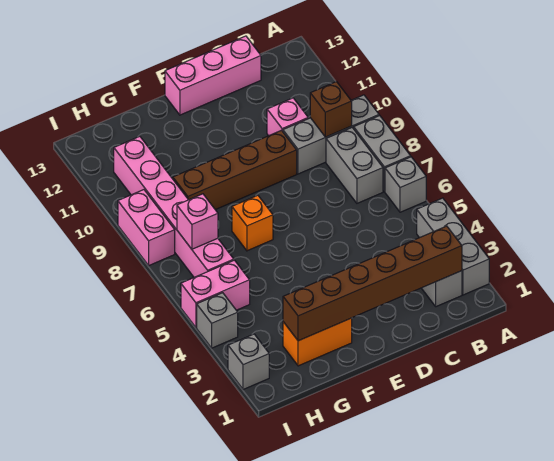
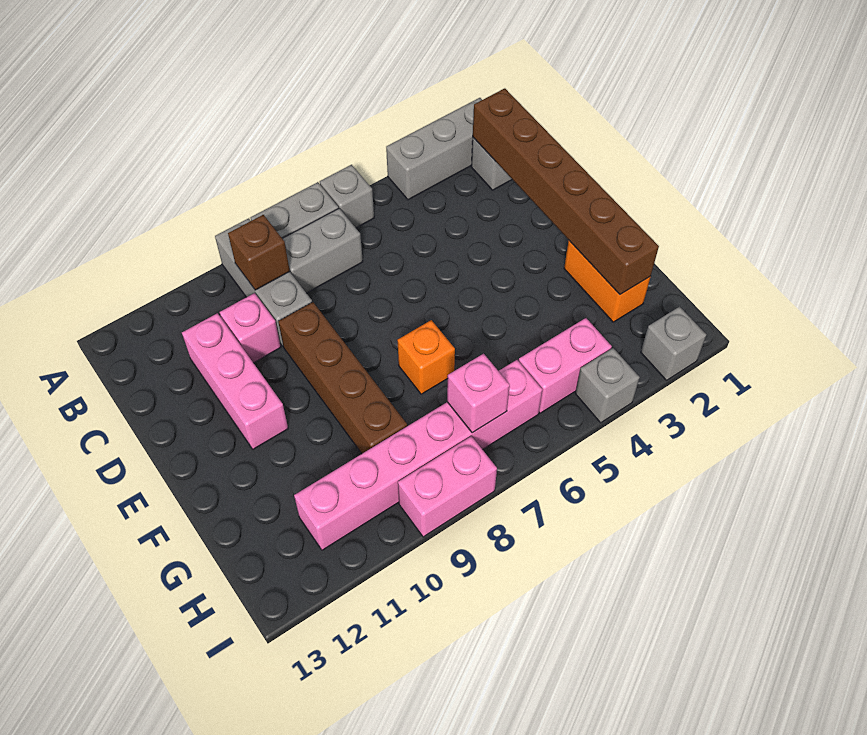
pink 1x3 brick [165,36,261,115] -> pink 1x3 brick moved to [182,313,288,449]
pink 1x2 brick [181,260,250,327] -> pink 1x2 brick turned to [519,318,612,413]

